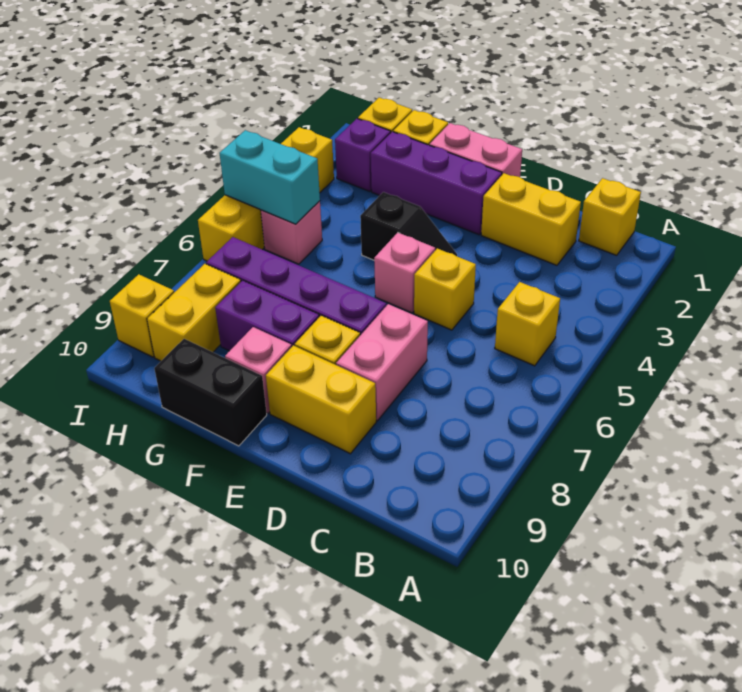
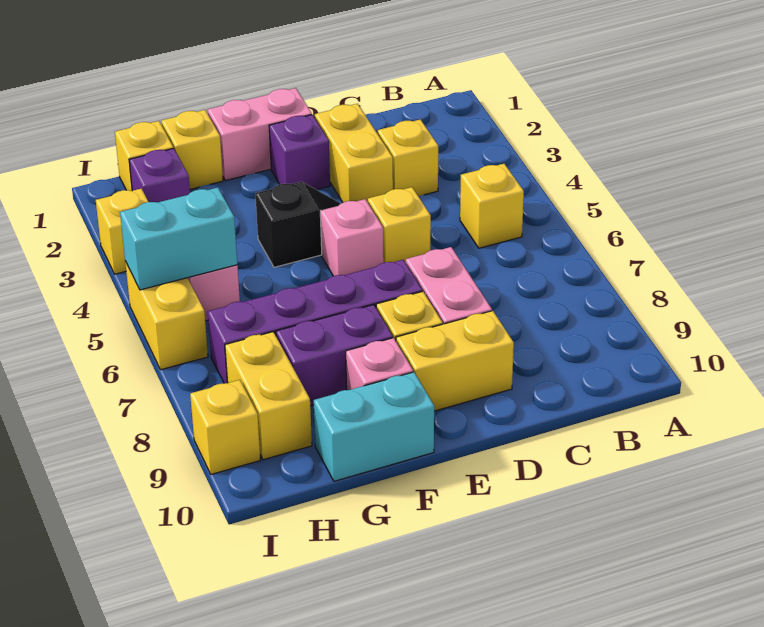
yellow 1x1 brick [579,178,641,255] -> yellow 1x1 brick moved to [378,119,438,196]
yellow 1x2 brick [481,173,581,265] -> yellow 1x2 brick turned to [315,104,393,202]
purple 1x3 brick [371,132,502,235] -> purple 1x1 brick [269,115,330,190]
black 1x2 brick [154,339,267,446] -> cyan 1x2 brick [314,372,434,481]

